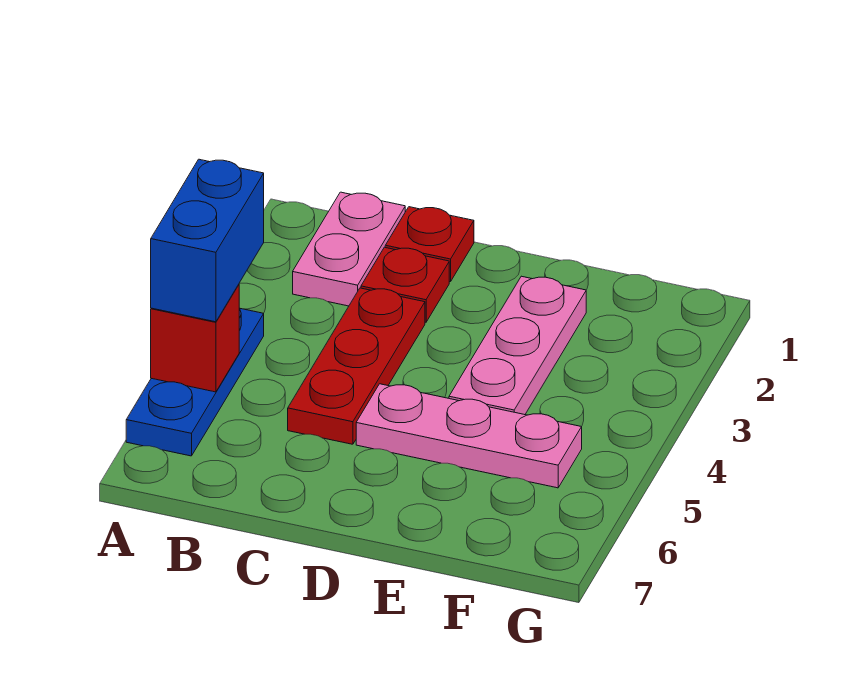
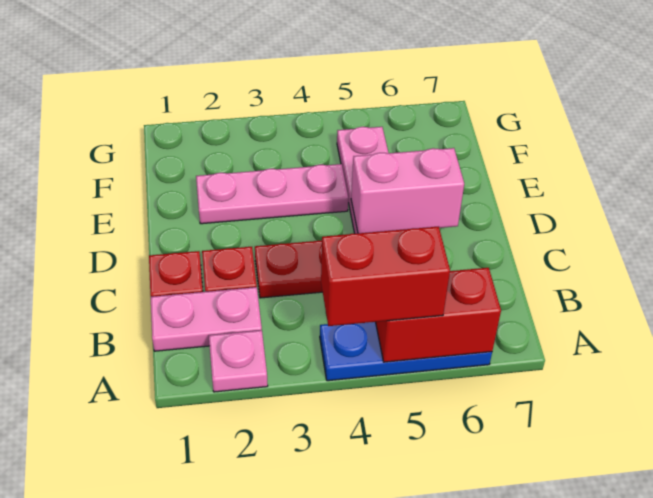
none -> pink 1x1 plate [209,330,268,392]
blue 1x2 brick [151,159,264,322] -> red 1x2 brick [321,227,450,326]
red 1x1 brick [151,284,239,392] -> red 1x2 brick [376,268,501,362]
none -> pink 1x2 brick [351,148,464,233]

